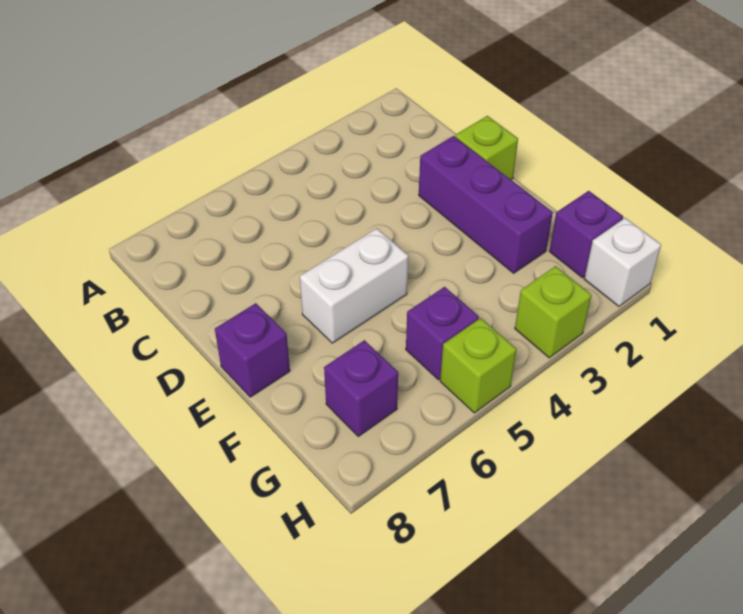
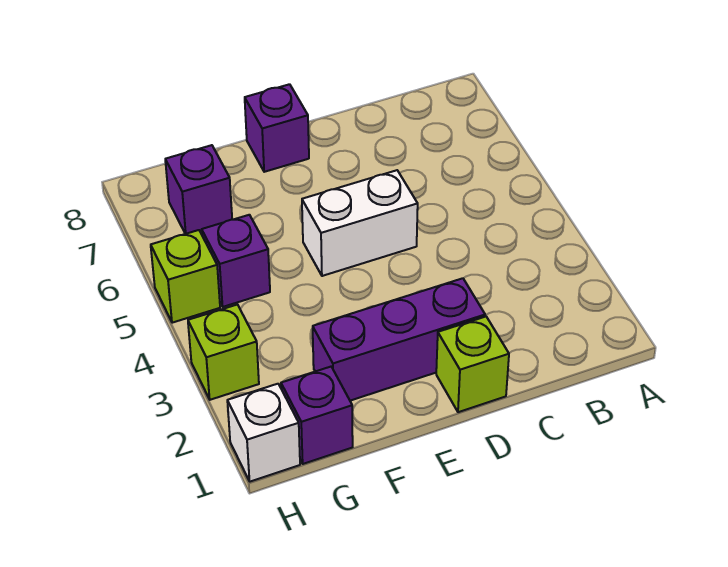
white 1x2 brick [300,228,408,343] -> white 1x2 brick turned to [302,170,418,276]

